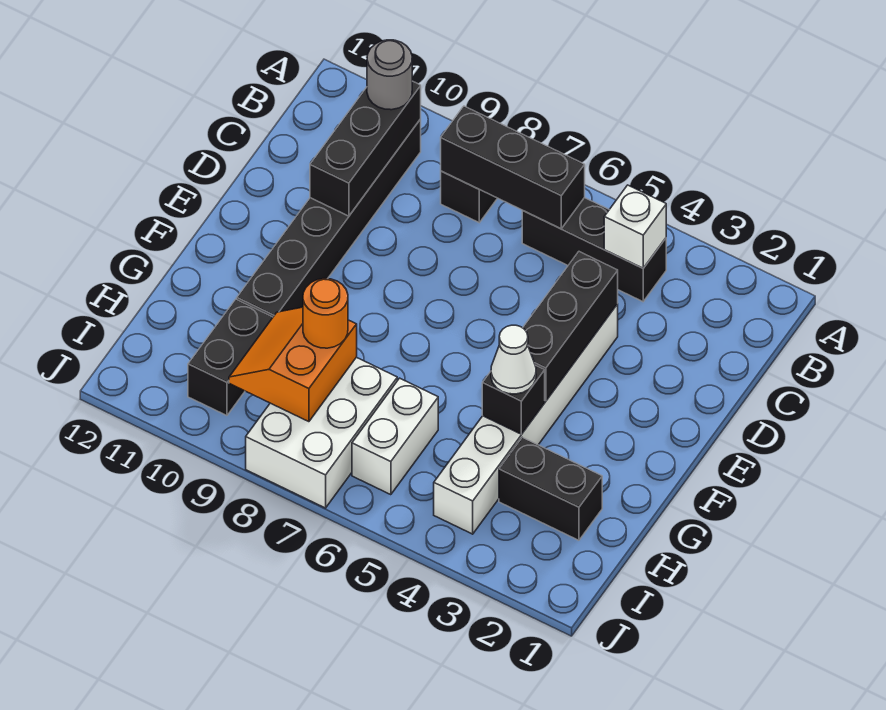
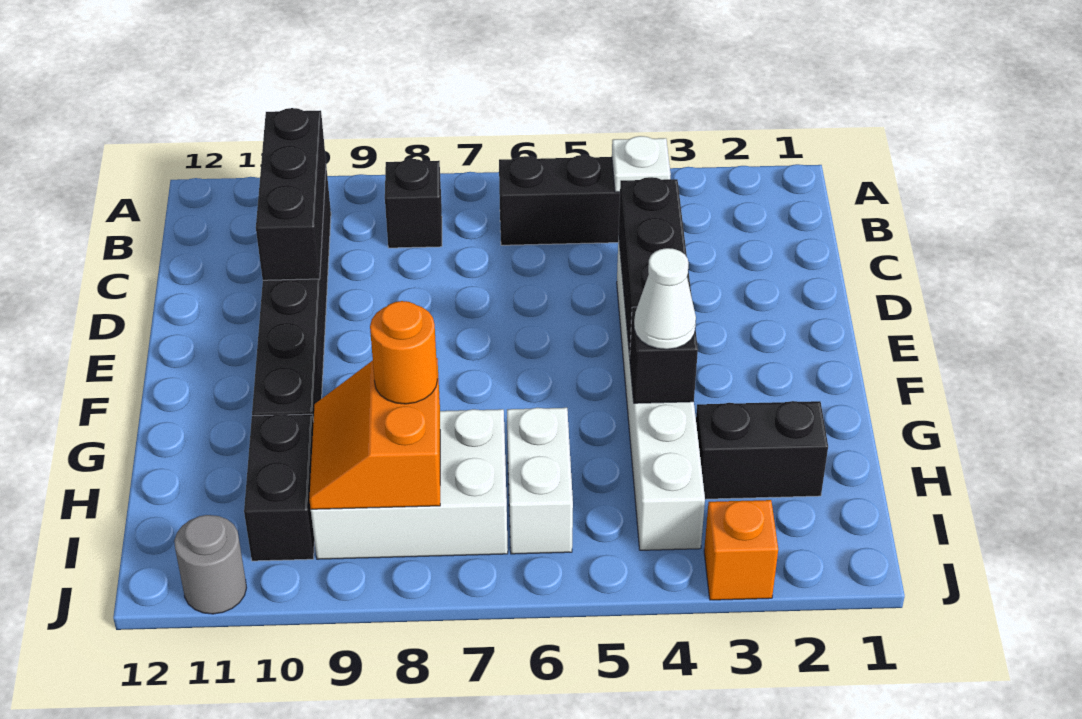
white 1x1 brick [604,185,666,268] -> white 1x1 plate [612,136,671,192]
black 1x3 brick [441,106,585,229] -> none
grey 1x1 round brick [367,40,412,110] -> grey 1x1 round brick moved to [174,515,247,614]
white 2x3 brick [246,357,397,508] -> white 2x3 brick turned to [311,409,508,559]
none -> orange 1x1 brick [704,500,778,600]

